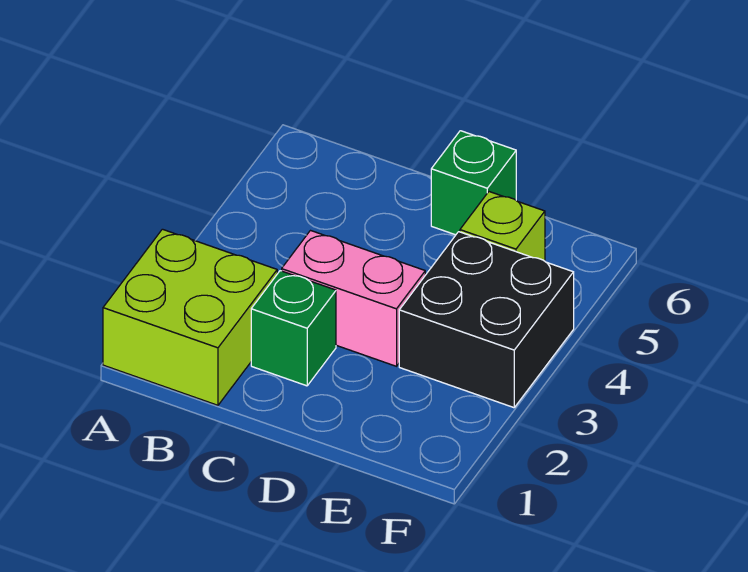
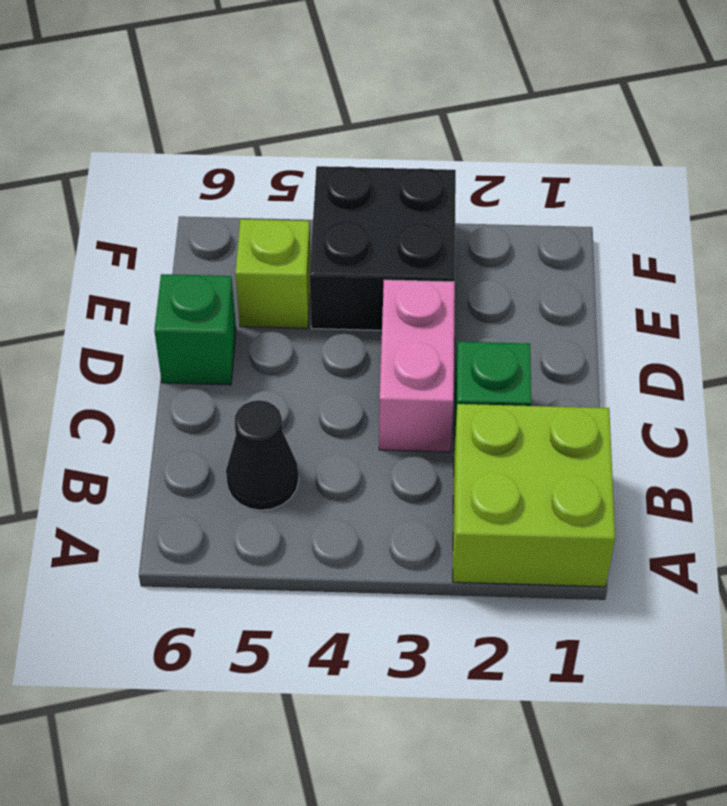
none -> black 1x1 cone [226,400,299,510]

